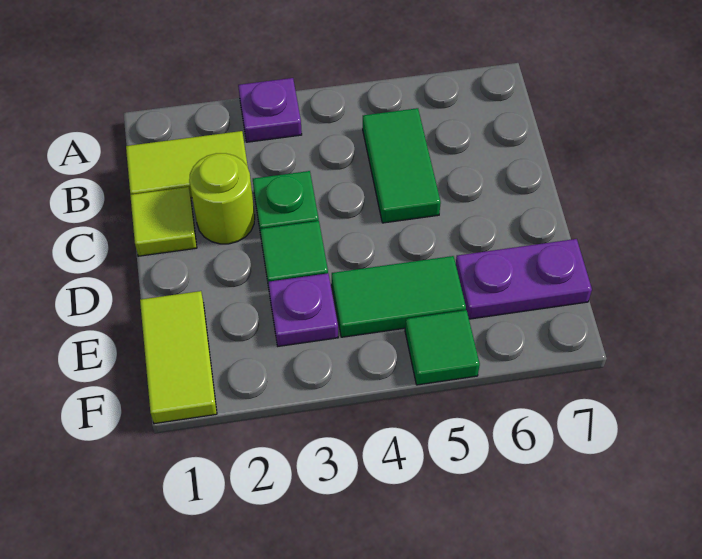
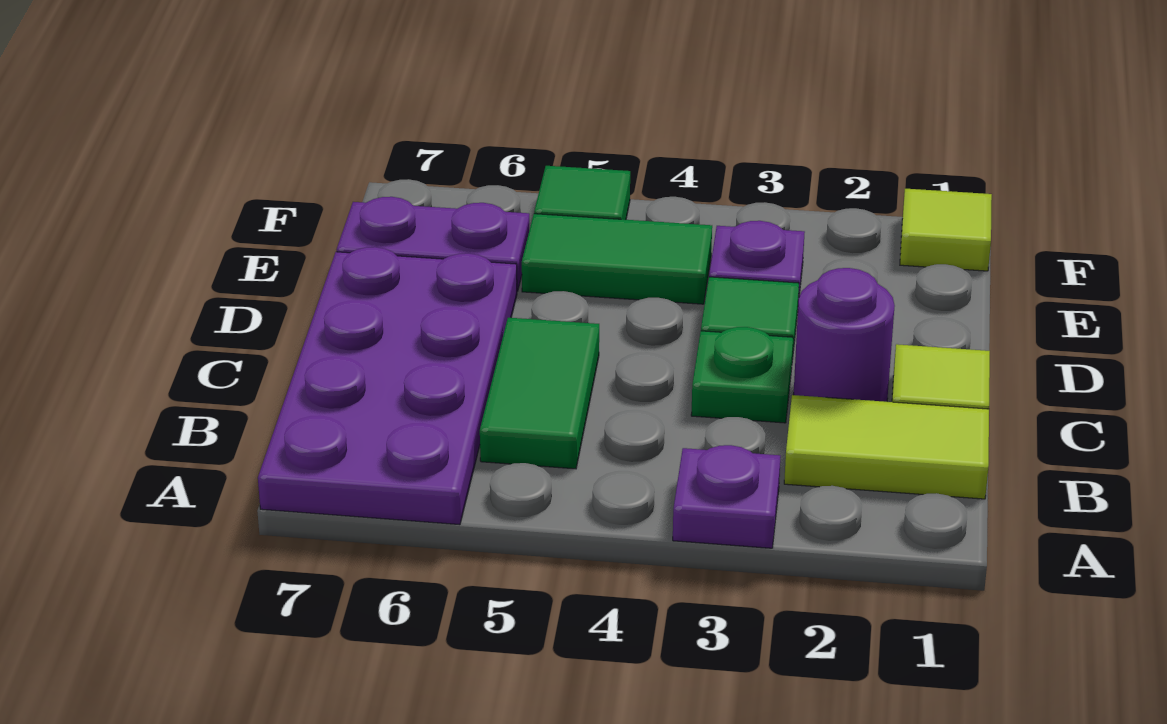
none -> purple 2x4 plate [258,247,517,525]
lime 1x1 round brick [189,153,255,244] -> purple 1x1 round brick [794,268,895,402]
lime 1x2 tile [140,291,217,424] -> lime 1x1 tile [900,189,992,271]

